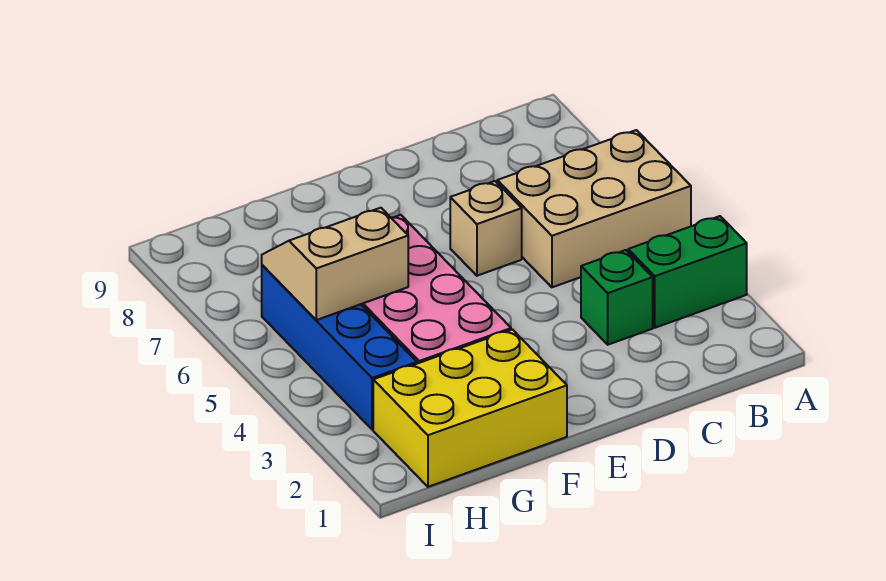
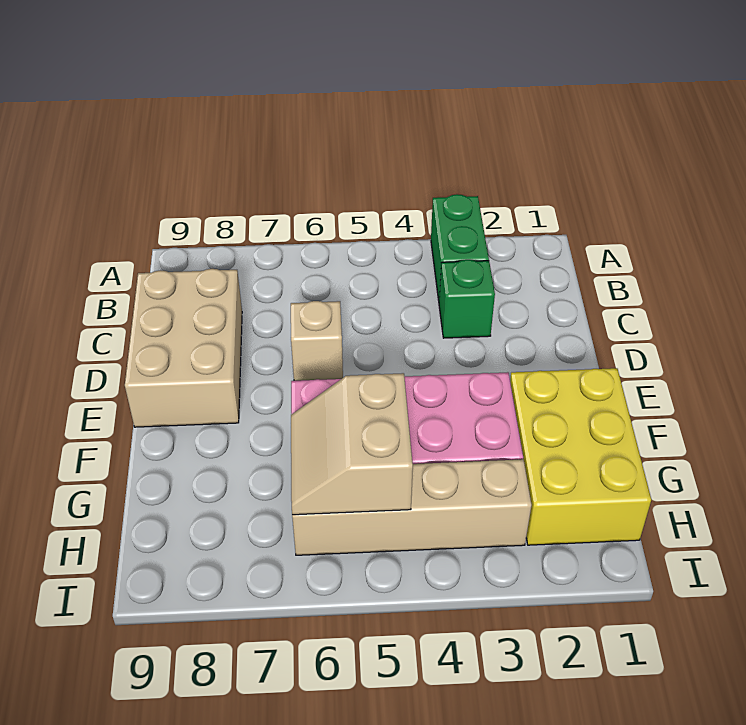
tan 2x3 brick [497,130,691,287] -> tan 2x3 brick moved to [125,269,242,427]
blue 1x4 brick [262,265,417,430] -> tan 1x4 brick [292,459,532,555]

